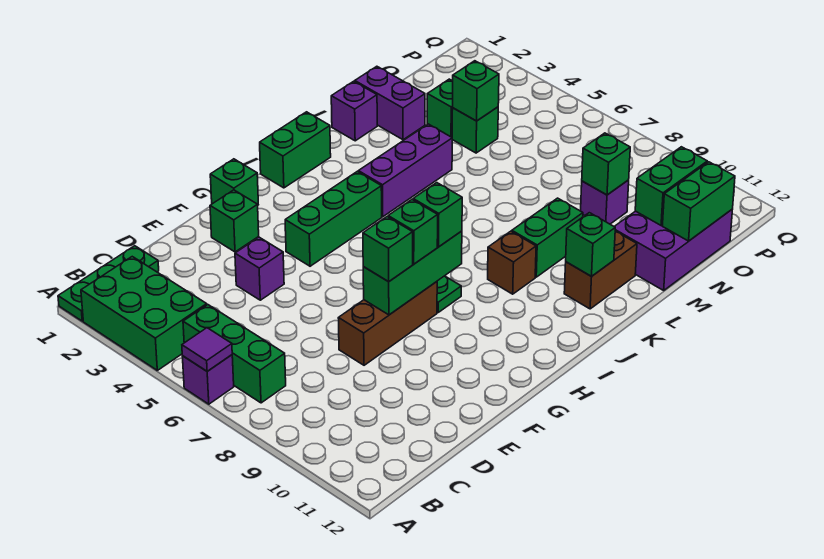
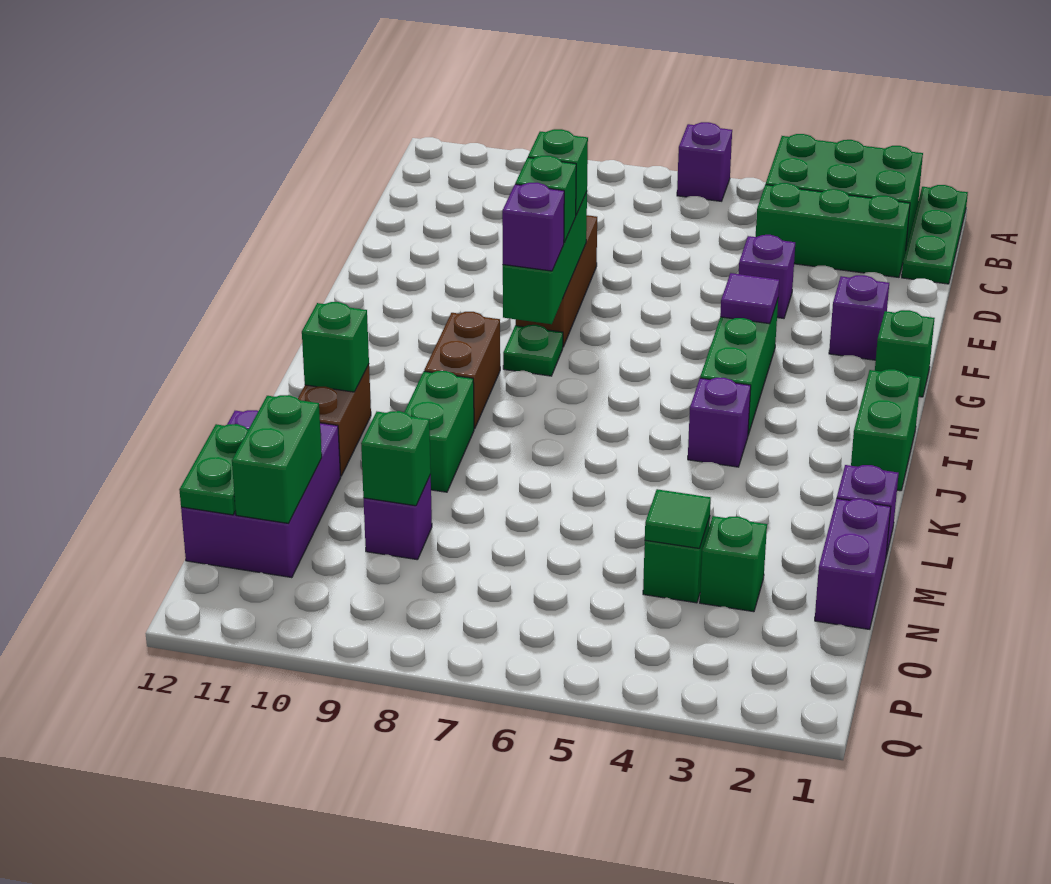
purple 1x1 tile [182,328,232,371] -> purple 1x1 tile moved to [720,273,779,324]
green 1x3 brick [183,305,286,403] -> green 1x3 brick moved to [756,183,910,277]
green 1x1 brick [210,190,259,252] -> purple 1x1 brick [829,275,889,360]
green 1x1 brick [413,183,462,247] -> purple 1x1 brick [502,183,564,271]
purple 1x3 brick [358,124,452,217] -> purple 1x1 brick [688,378,751,467]
brown 1x1 brick [488,231,536,294] -> brown 1x2 brick [424,312,500,429]
purple 1x2 brick [355,66,425,140] -> purple 1x2 brick turned to [815,498,891,629]
green 1x1 brick [453,61,499,121] -> green 1x1 tile [645,489,711,549]
green 1x2 brick [663,162,735,241] -> green 1x2 plate [179,424,249,515]

